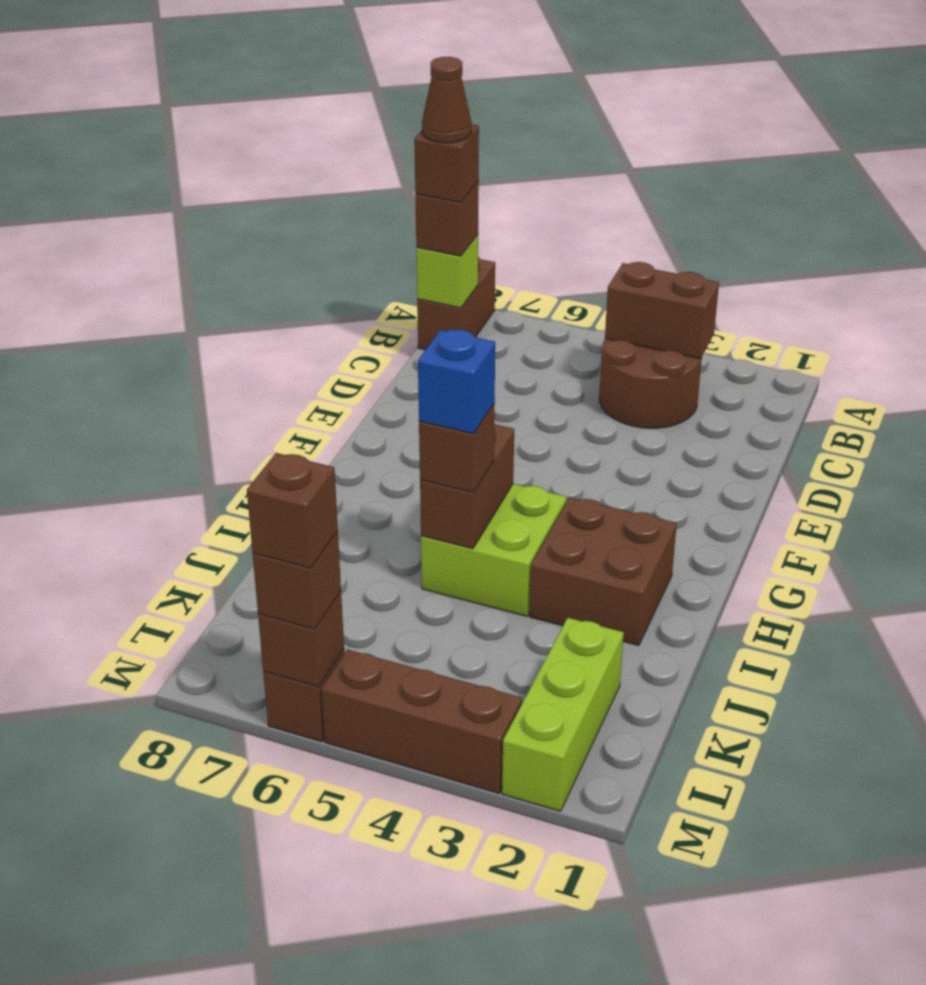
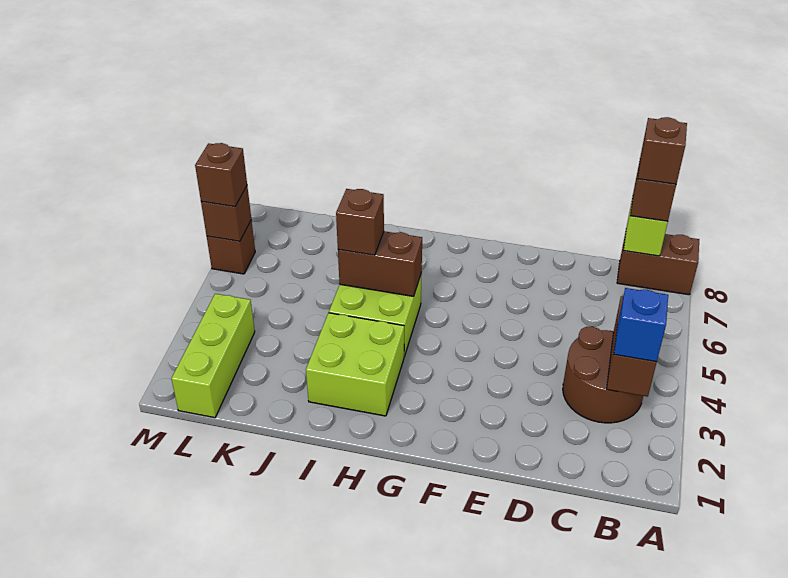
brown 1x1 cone [422,57,472,143] -> none
brown 2x2 brick [530,497,677,646] -> lime 2x2 brick [306,313,404,416]
blue 1x1 brick [418,329,495,434] -> blue 1x1 brick moved to [614,288,668,362]
lime 1x3 brick [502,618,624,811] -> lime 1x3 brick turned to [171,294,255,418]
brown 1x3 brick [321,650,522,793] -> none
brown 1x1 brick [247,453,338,568] -> none

